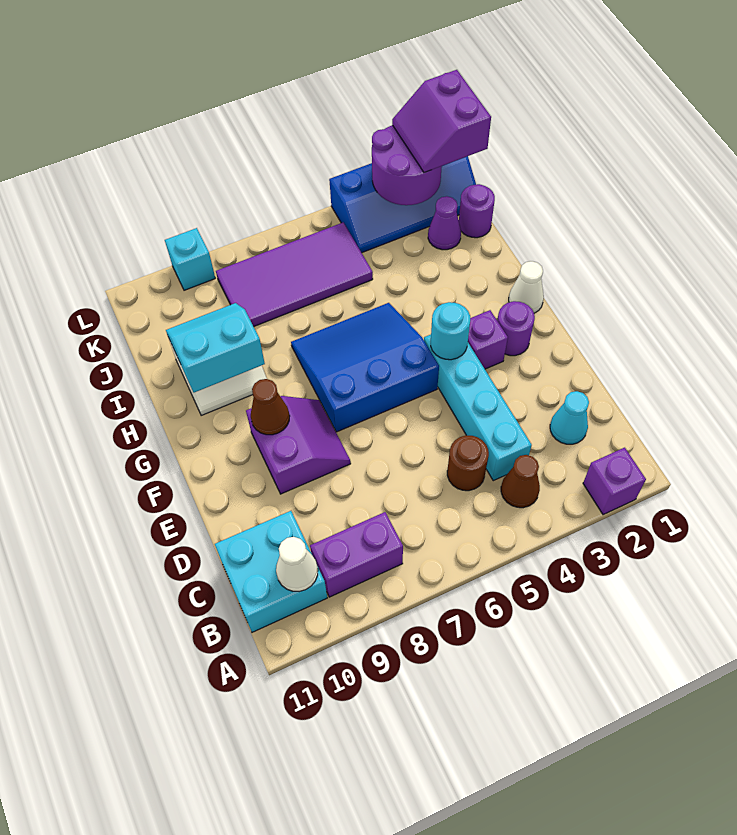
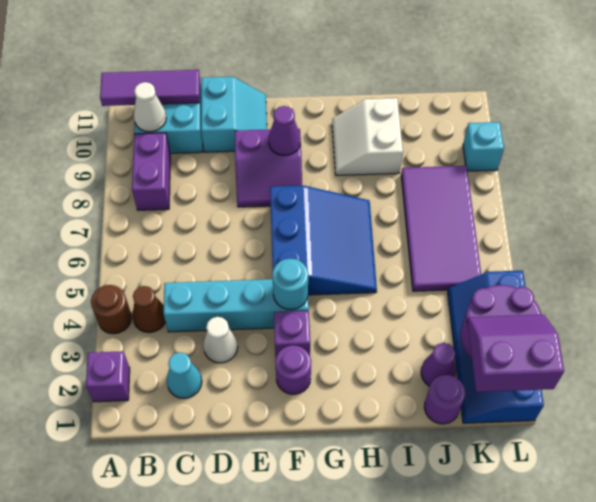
none -> purple 1x3 tile [100,70,200,106]
brown 1x1 round brick [447,435,489,491] -> brown 1x1 round brick moved to [91,285,132,334]
brown 1x1 cone [251,379,290,435] -> purple 1x1 cone [269,106,301,155]
white 1x1 cone [509,261,544,313] -> white 1x1 cone moved to [203,317,238,363]
cyan 2x2 slope [166,303,265,392] -> cyan 2x2 slope moved to [201,77,267,152]

